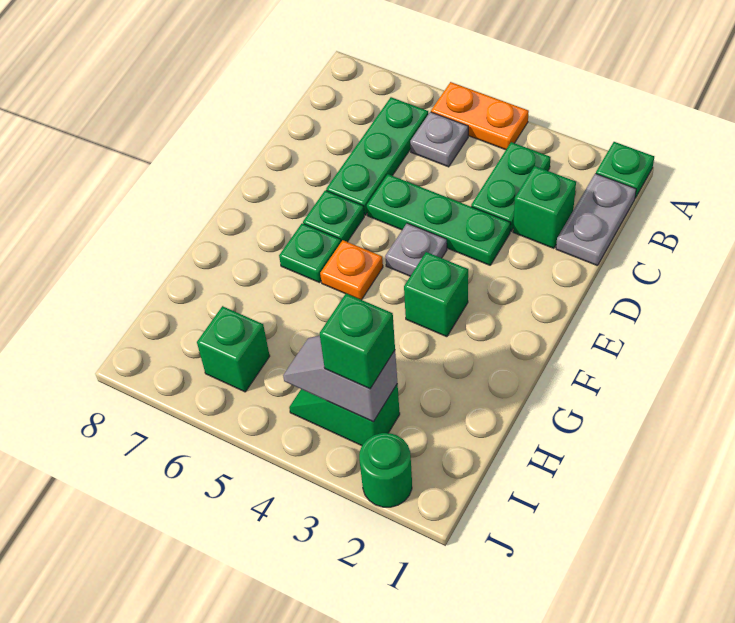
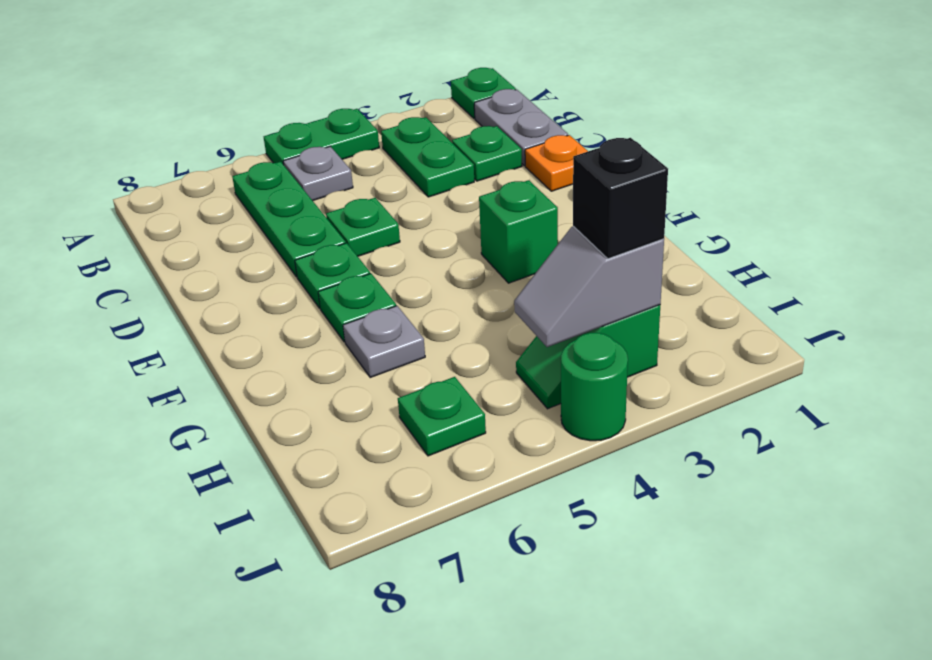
orange 1x2 plate [431,82,529,150] -> green 1x2 plate [264,109,379,165]
green 1x1 brick [513,166,576,248] -> green 1x1 plate [452,126,522,181]
green 1x3 plate [367,174,511,265] -> green 1x1 plate [326,198,400,256]
grey 1x1 plate [385,223,447,276] -> grey 1x1 plate moved to [343,306,425,377]
orange 1x1 plate [320,240,383,300] -> orange 1x1 plate moved to [525,135,588,191]
green 1x1 brick [320,294,395,389] -> black 1x1 brick [573,138,668,259]
green 1x1 brick [197,306,270,392] -> green 1x1 plate [398,377,486,456]
green 1x1 round brick [359,433,412,507] -> green 1x1 round brick moved to [561,333,628,441]

